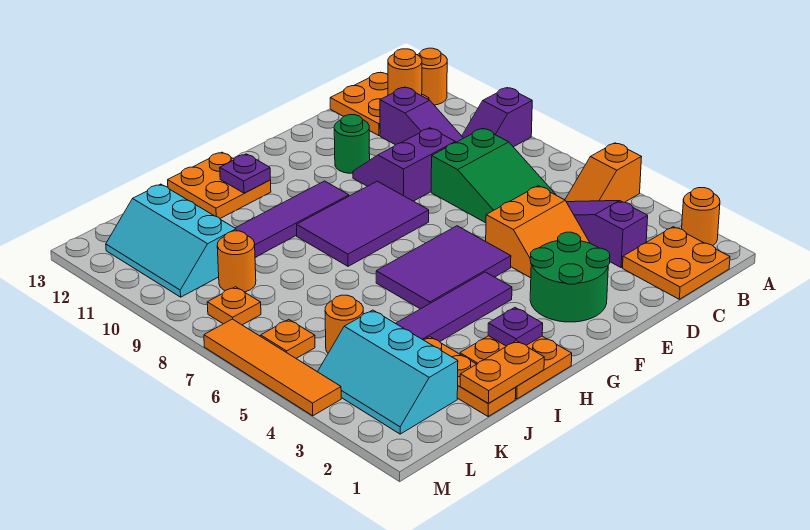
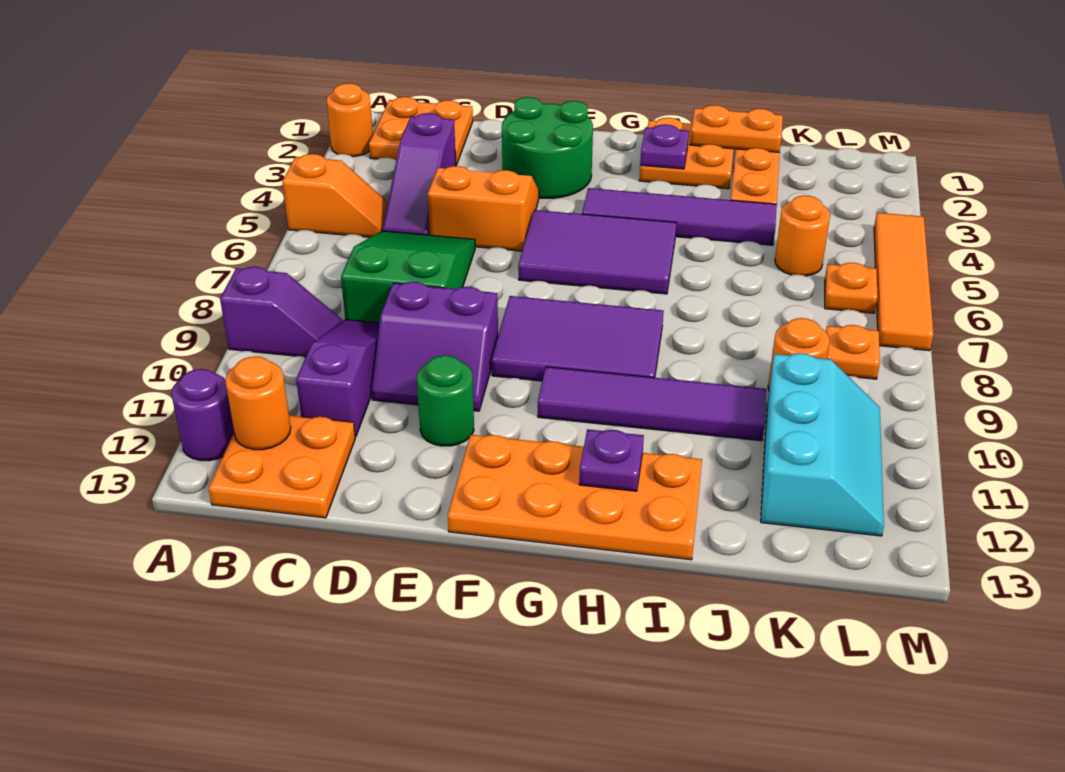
orange 1x1 round brick [418,48,447,105] -> purple 1x1 round brick [171,369,234,461]
orange 2x2 plate [168,152,271,218] -> orange 2x4 plate [448,435,702,560]
cyan 2x3 slope [318,310,458,434] -> none

